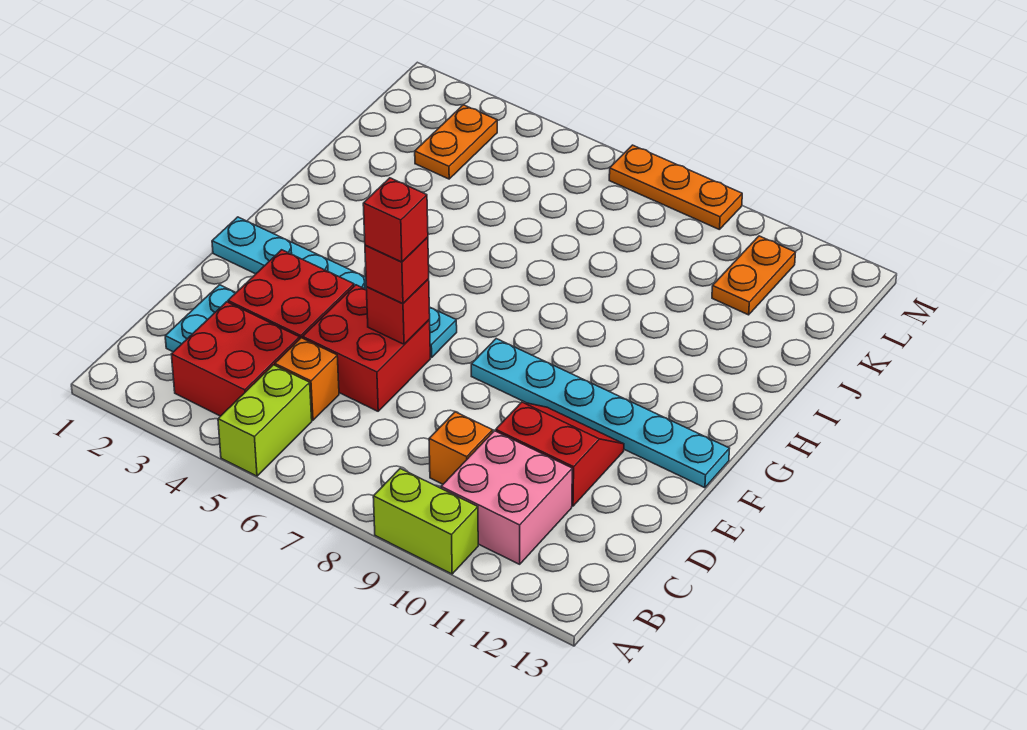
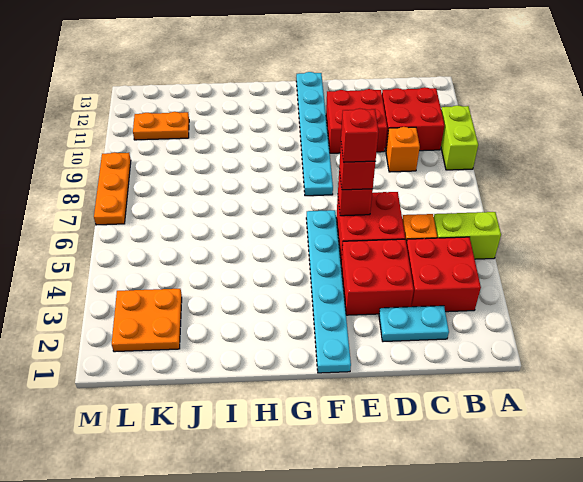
pink 2x2 brick [441,431,572,564] -> red 2x2 brick [382,87,445,151]
red 2x2 slope [496,402,624,506] -> red 2x2 brick [326,89,387,153]
orange 1x2 plate [415,105,497,179] -> orange 2x2 plate [112,289,182,352]

